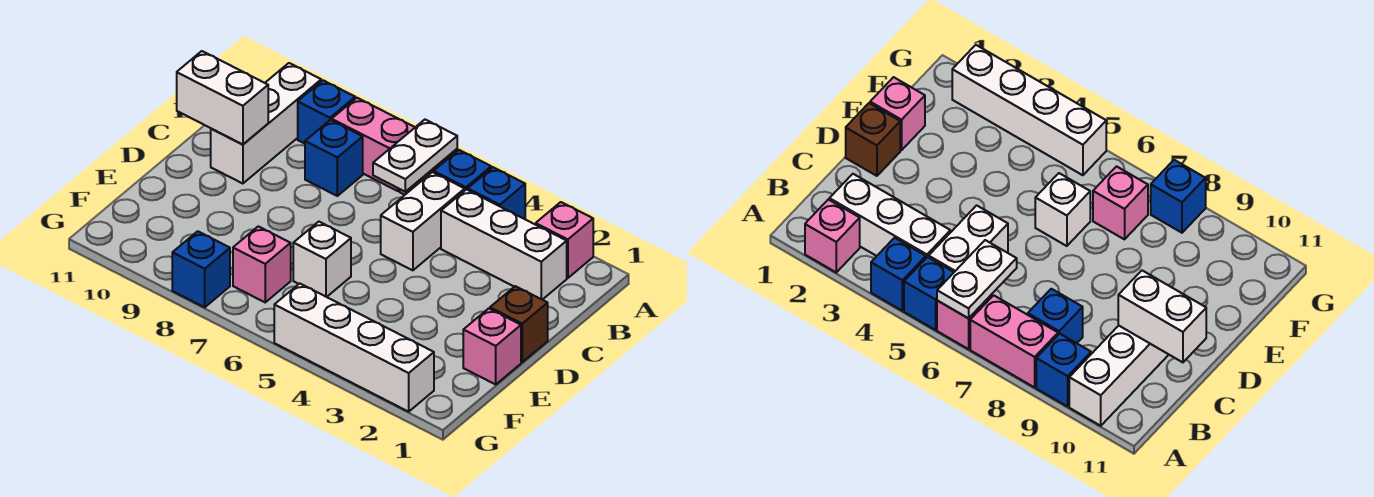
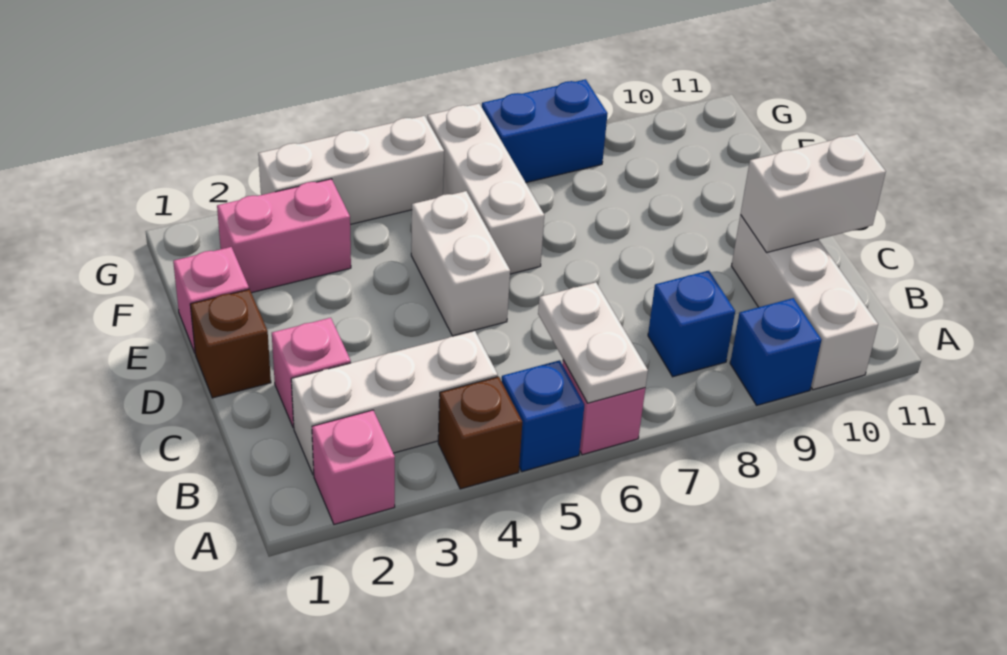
blue 1x1 brick [468,167,525,219] -> brown 1x1 brick [438,377,522,489]
pink 1x2 brick [332,98,415,191] -> pink 1x2 brick moved to [217,179,351,293]
white 1x2 brick [381,172,465,270] -> white 1x2 brick moved to [411,191,510,336]
white 1x1 brick [293,222,351,297] -> white 1x3 brick [427,103,544,274]
pink 1x1 brick [233,226,291,302] -> pink 1x1 brick moved to [272,318,351,428]
white 1x4 brick [274,283,434,412] -> white 1x3 brick [258,116,444,224]
blue 1x1 brick [172,231,230,307] -> blue 1x2 brick [482,79,608,183]

